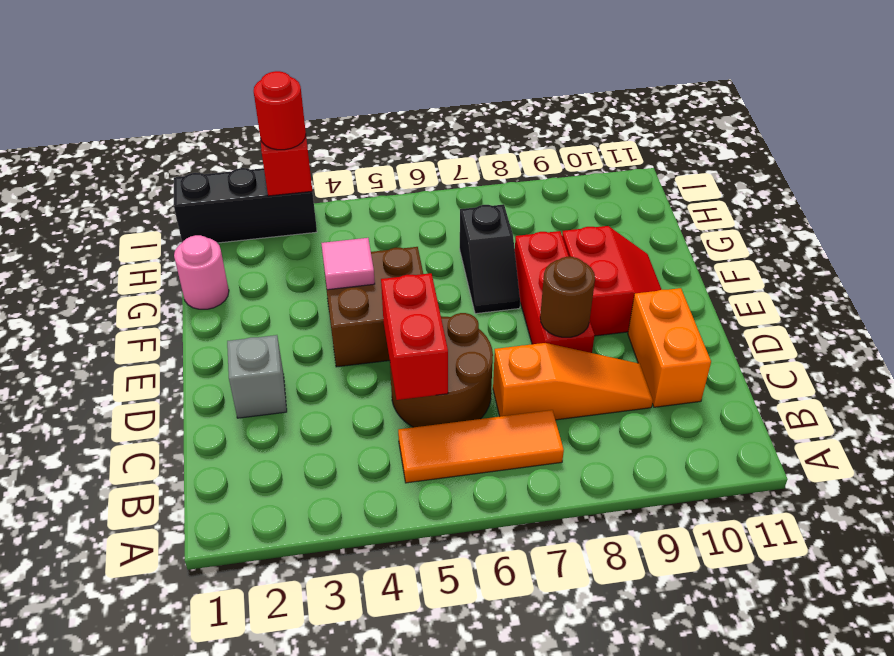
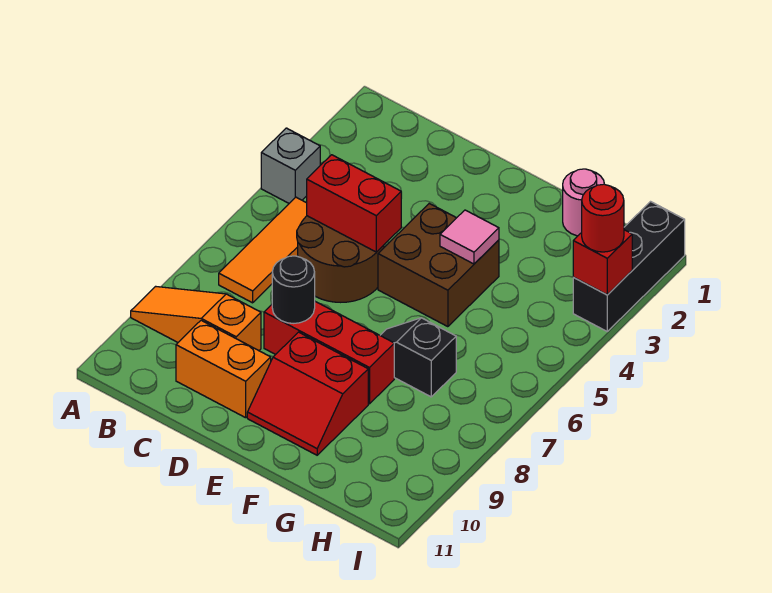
orange 1x3 slope [493,343,653,420] -> orange 1x3 slope turned to [131,286,261,351]
grey 1x1 brick [227,335,287,418] -> grey 1x1 brick moved to [261,128,320,203]
brown 1x1 round brick [540,257,595,337] -> black 1x1 round brick [272,256,315,323]

